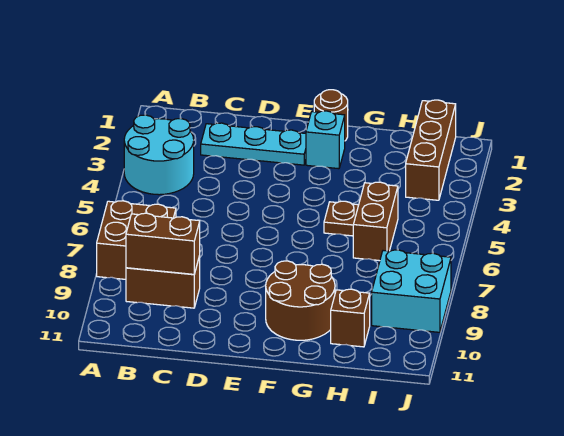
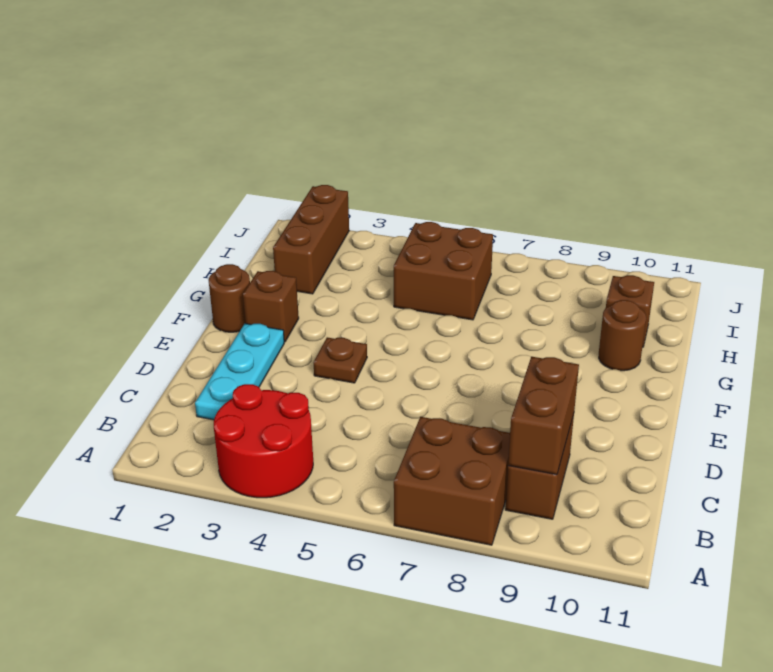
cyan 2x2 round brick [124,115,194,195] -> red 2x2 round brick [214,384,313,498]
cyan 1x1 brick [306,111,345,169] -> brown 1x1 brick [243,271,299,342]
brown 2x2 round brick [266,261,335,340] -> brown 1x1 round brick [599,300,646,371]
brown 1x1 plate [324,201,358,236] -> brown 1x1 plate moved to [313,337,367,383]
brown 1x2 brick [353,182,398,261] -> brown 2x2 brick [394,222,493,320]
brown 1x3 brick [406,100,456,200] -> brown 1x3 brick turned to [273,185,349,294]
cyan 2x2 brick [372,250,451,332] -> none

